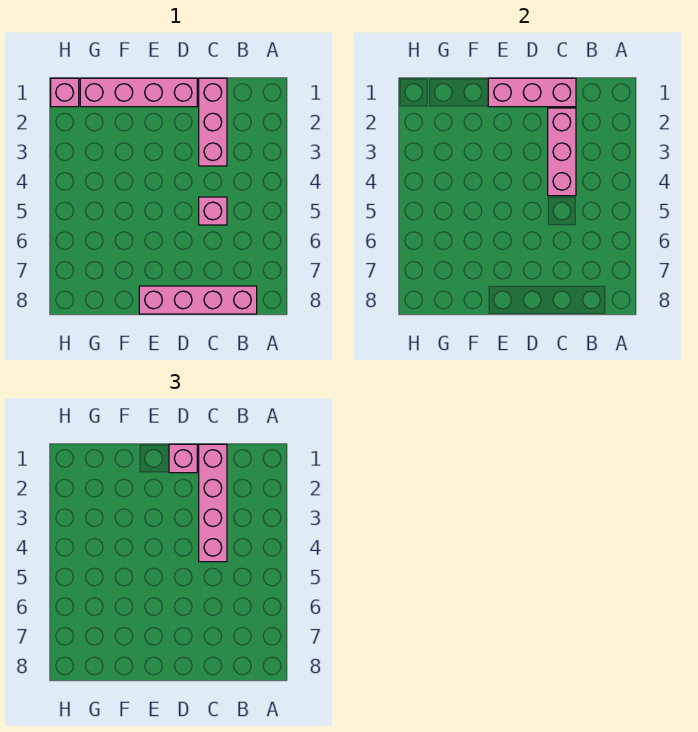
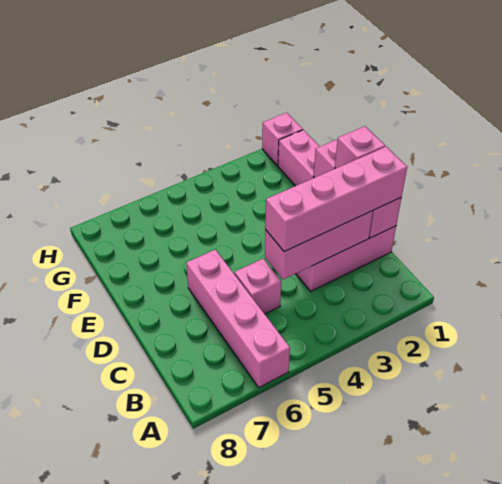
pink 1x4 brick [139,286,257,314] -> pink 1x4 brick moved to [186,250,290,387]

